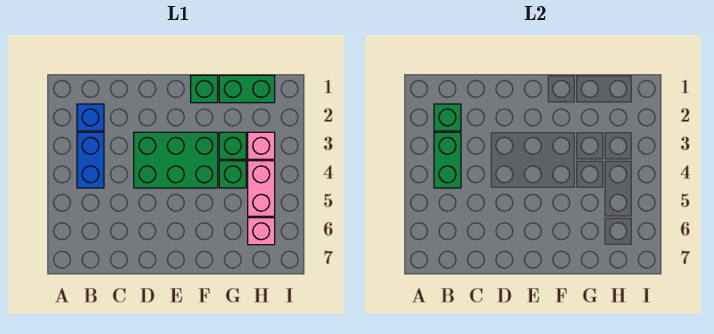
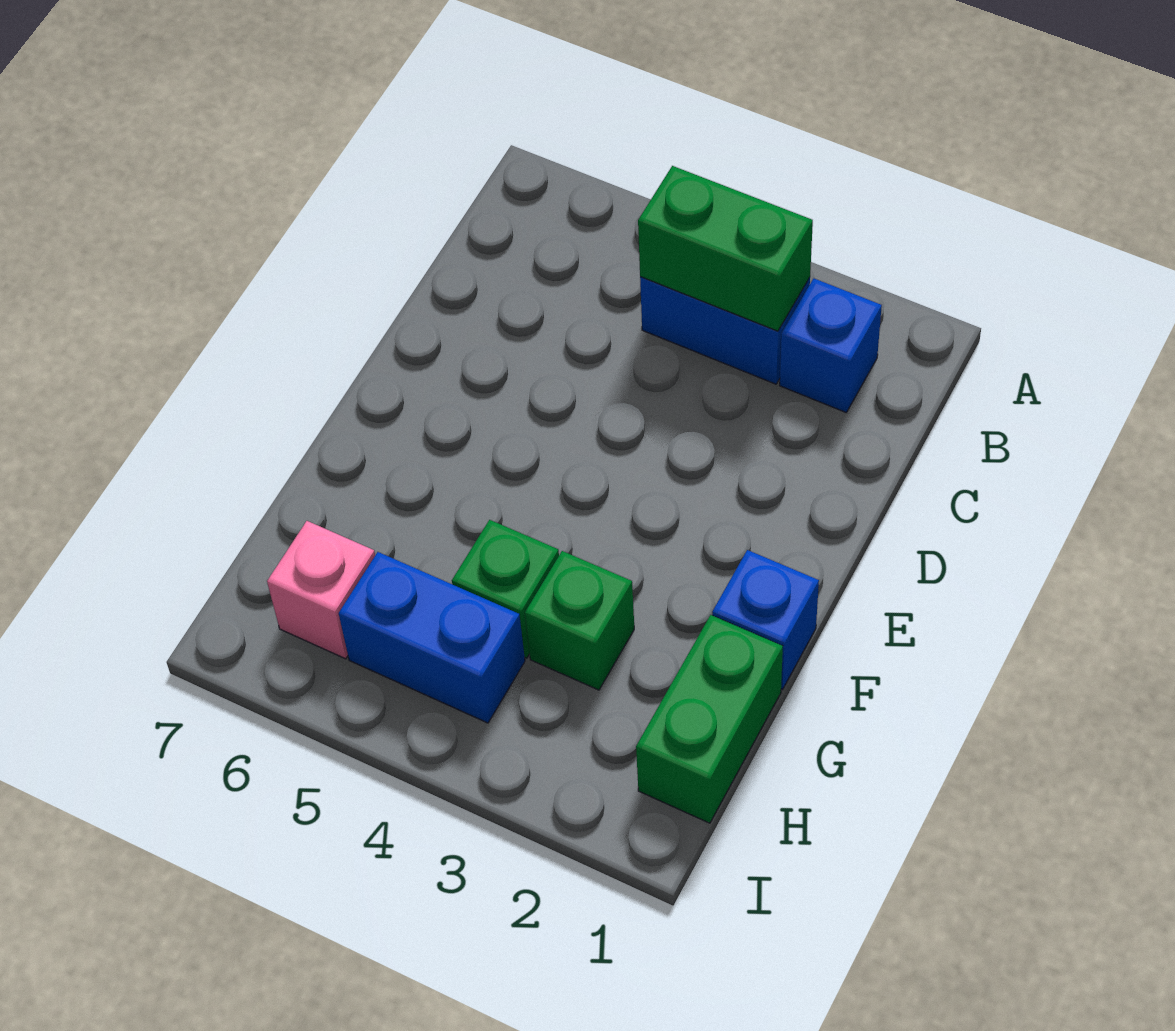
green 1x1 brick [434,104,461,131] -> none
green 2x3 brick [134,132,218,188] -> none
green 1x1 brick [191,75,218,103] -> blue 1x1 brick [712,550,819,689]
pink 1x1 brick [248,132,275,159] -> none
pink 1x2 brick [248,161,275,216] -> blue 1x2 brick [339,552,525,723]

